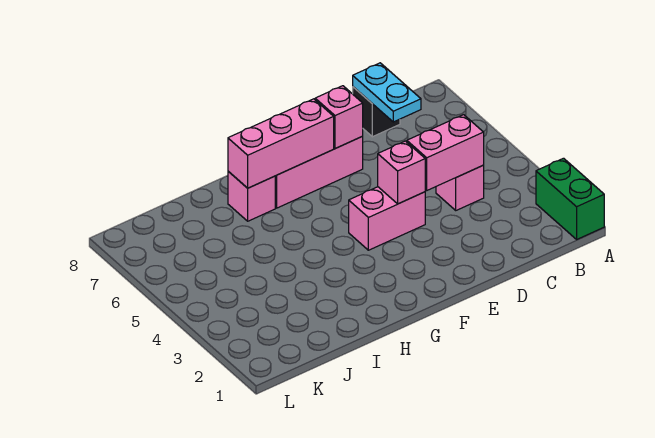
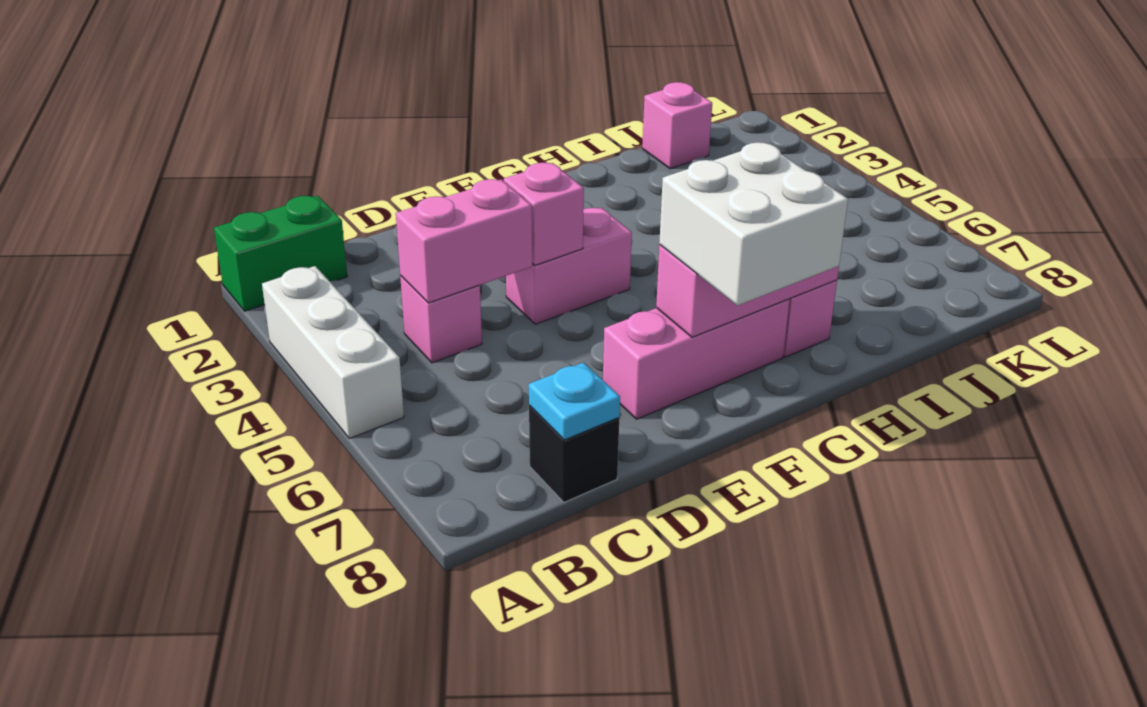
green 1x2 brick [536,158,604,239] -> green 1x2 brick turned to [214,196,347,311]
none -> white 1x3 brick [262,266,404,438]
cyan 1x2 plate [353,63,421,122] -> cyan 1x1 plate [529,363,620,440]
pink 1x1 brick [315,86,363,149] -> pink 1x1 brick moved to [642,82,712,169]
none -> white 2x2 brick [659,142,848,306]

